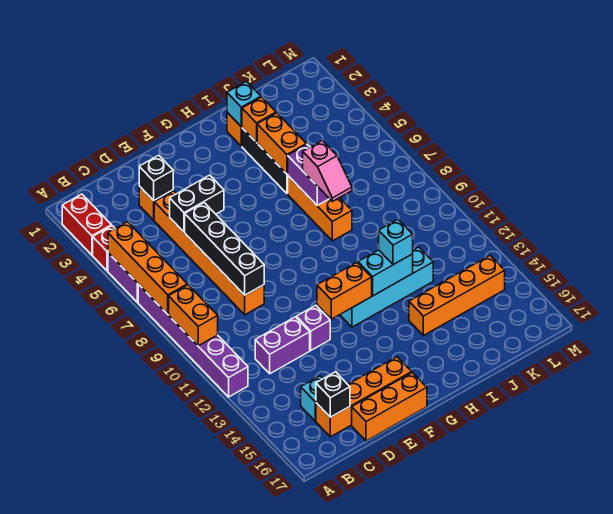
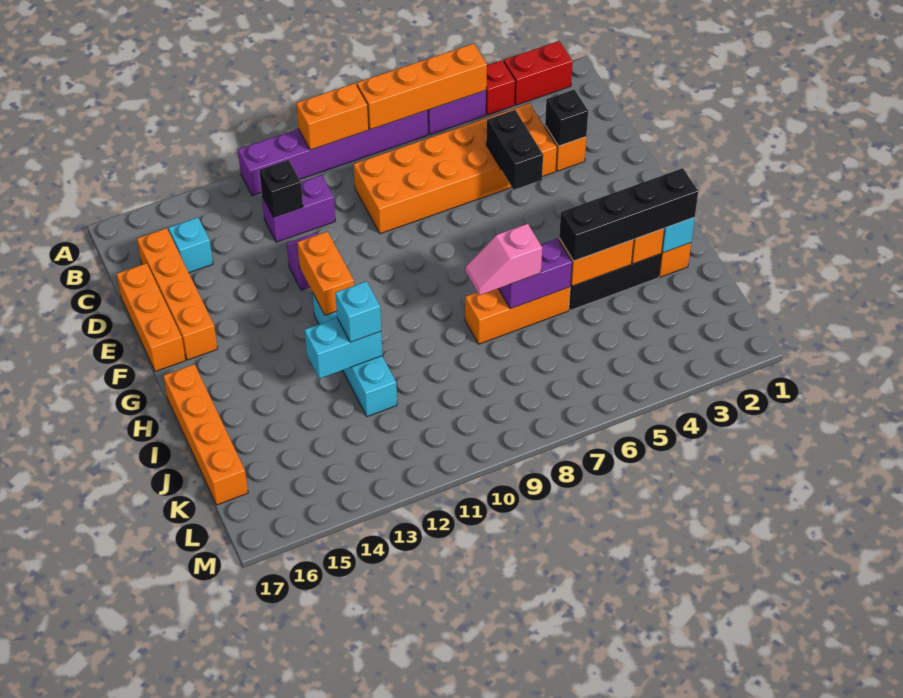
purple 1x2 brick [255,317,310,374] -> purple 1x2 brick turned to [262,175,335,242]
black 1x1 brick [316,372,350,417] -> black 1x1 brick moved to [259,160,303,217]
orange 1x6 brick [154,191,264,315] -> orange 2x6 brick [354,103,557,234]
black 1x4 brick [185,203,264,295] -> black 1x4 brick moved to [559,168,698,261]
cyan 1x2 brick [358,250,413,296] -> cyan 1x2 brick turned to [305,318,382,379]
orange 1x4 brick [409,255,505,336] -> orange 1x4 brick moved to [164,364,248,505]

